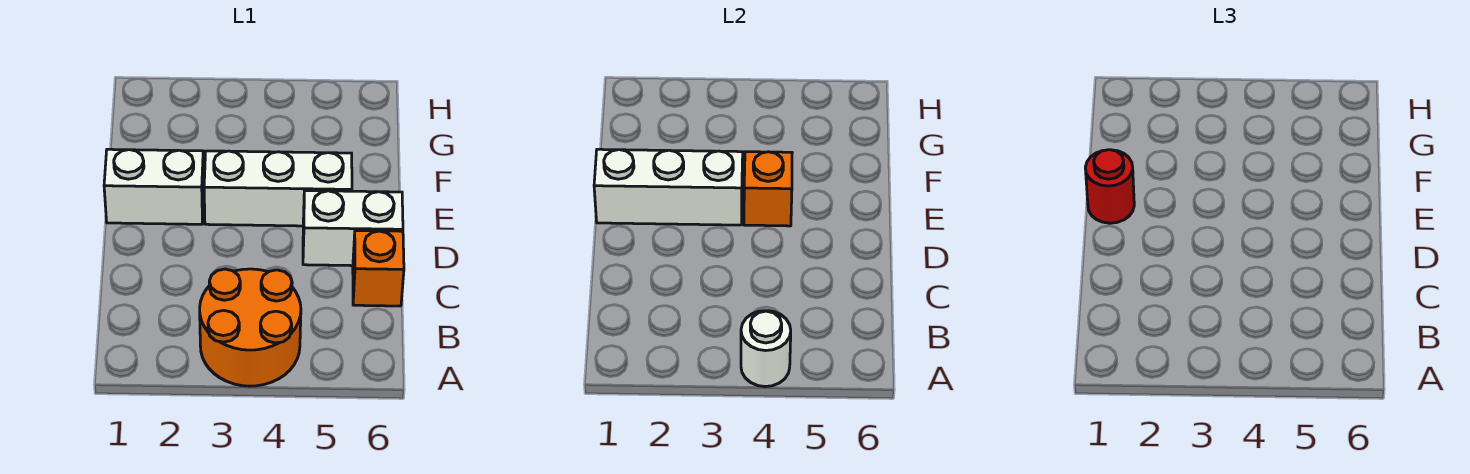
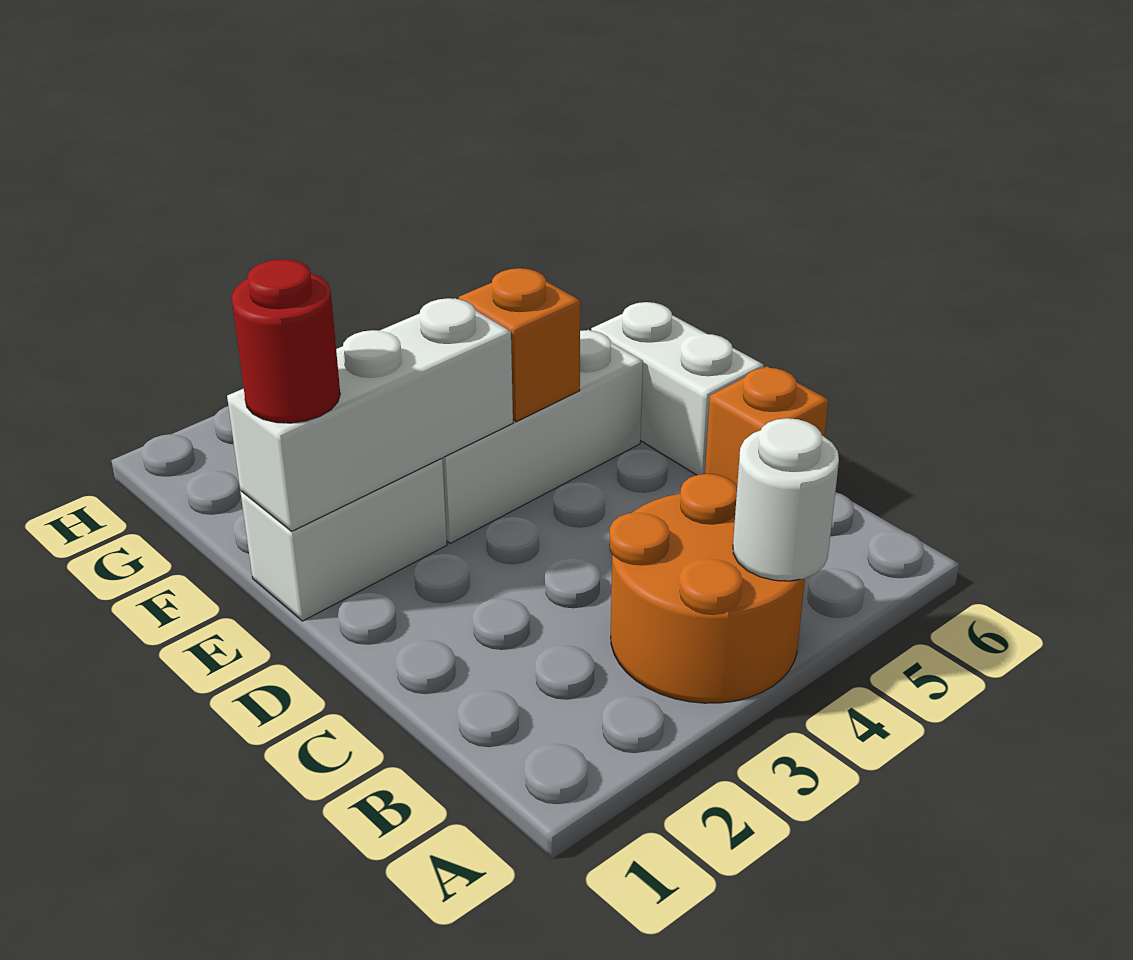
white 1x2 brick [303,191,403,266] -> white 1x2 brick turned to [591,302,764,475]

